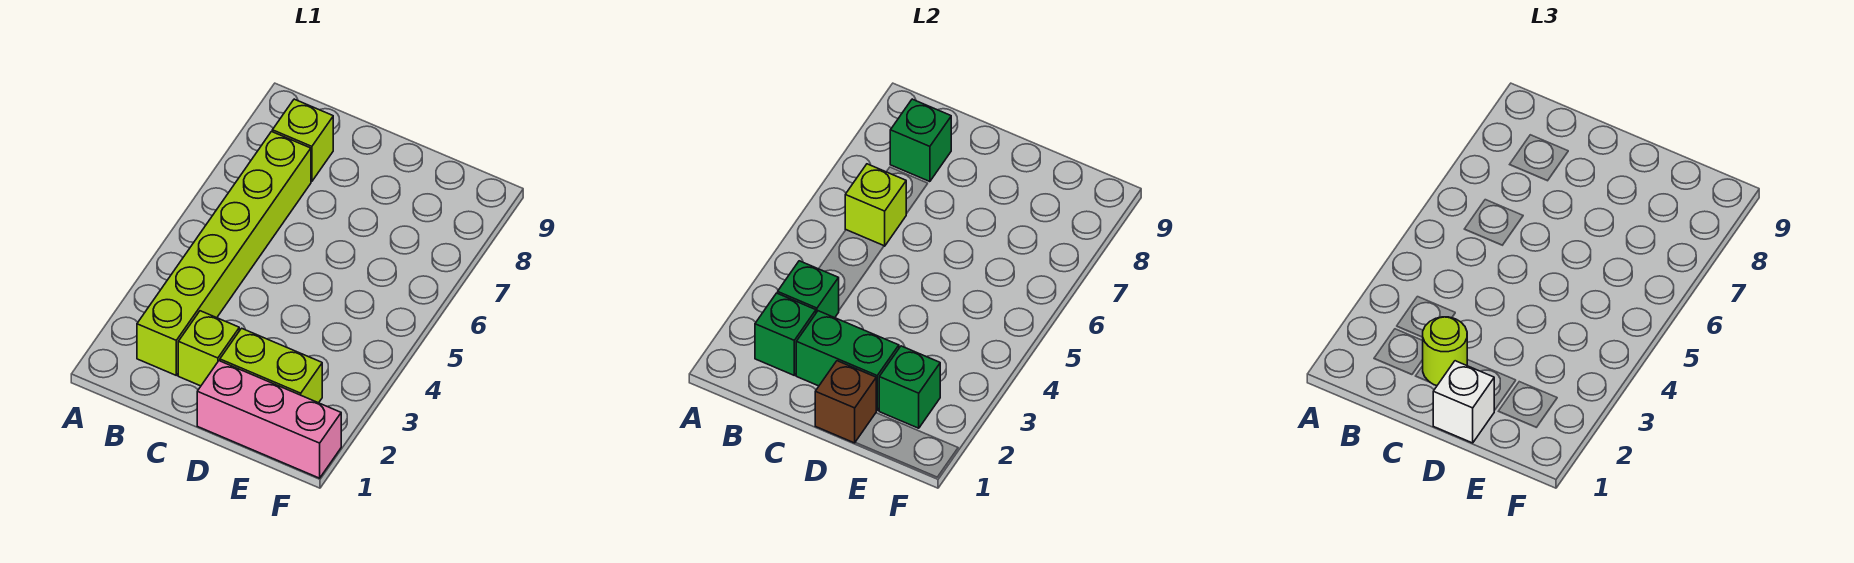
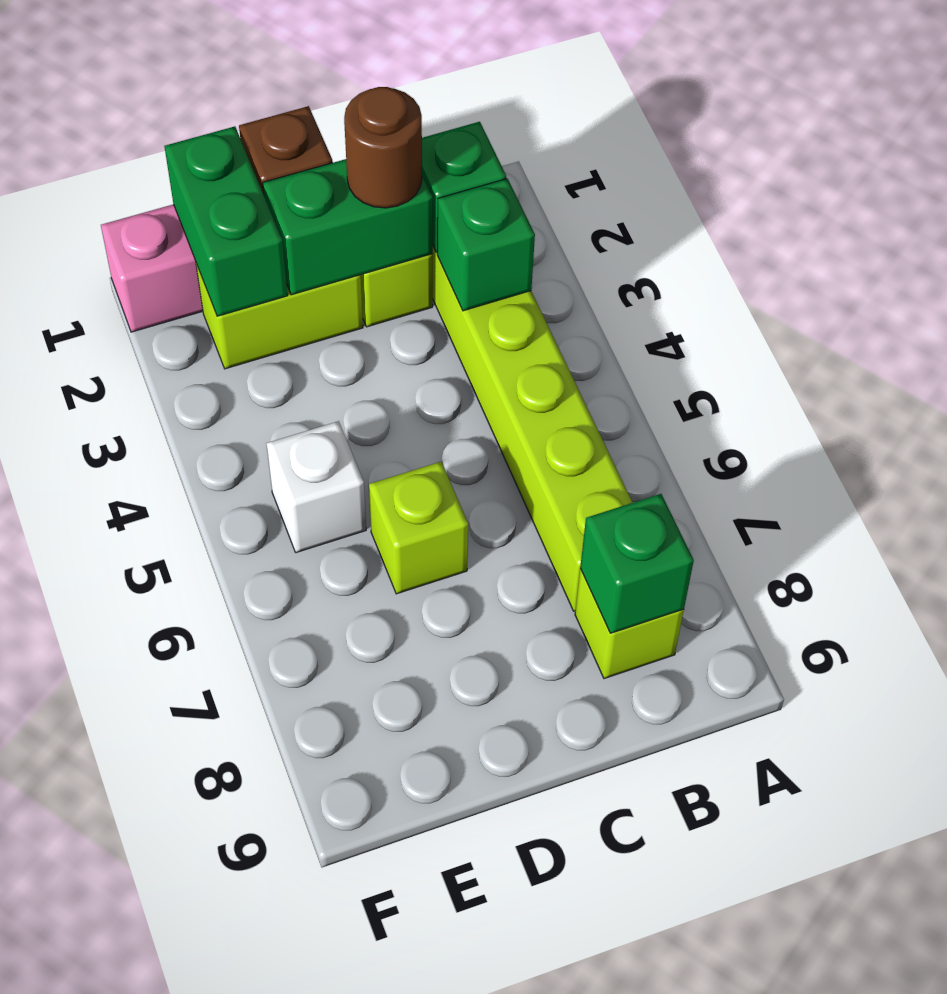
lime 1x1 brick [845,164,906,246] -> lime 1x1 brick moved to [369,462,468,594]
lime 1x1 round brick [1423,317,1467,386] -> brown 1x1 round brick [344,87,422,208]
white 1x1 brick [1433,361,1494,443] -> white 1x1 brick moved to [266,421,366,553]
green 1x1 brick [879,346,940,428] -> green 1x2 brick [164,126,288,316]

